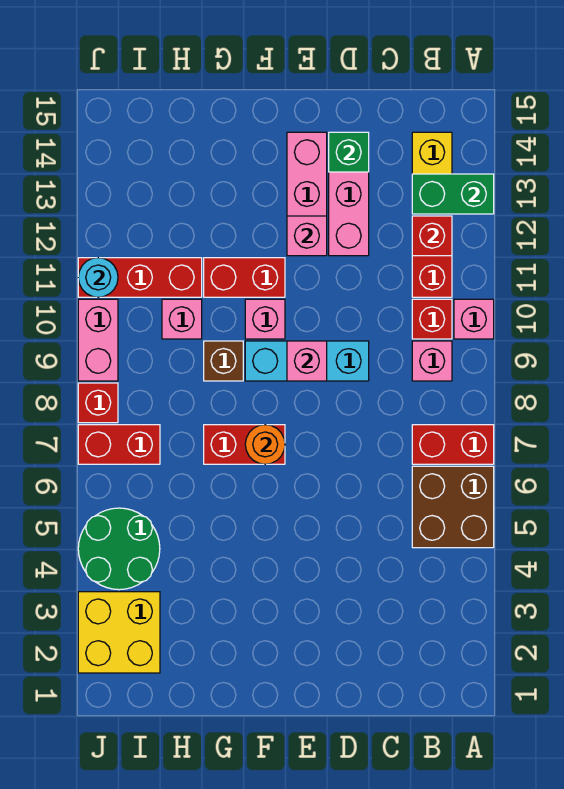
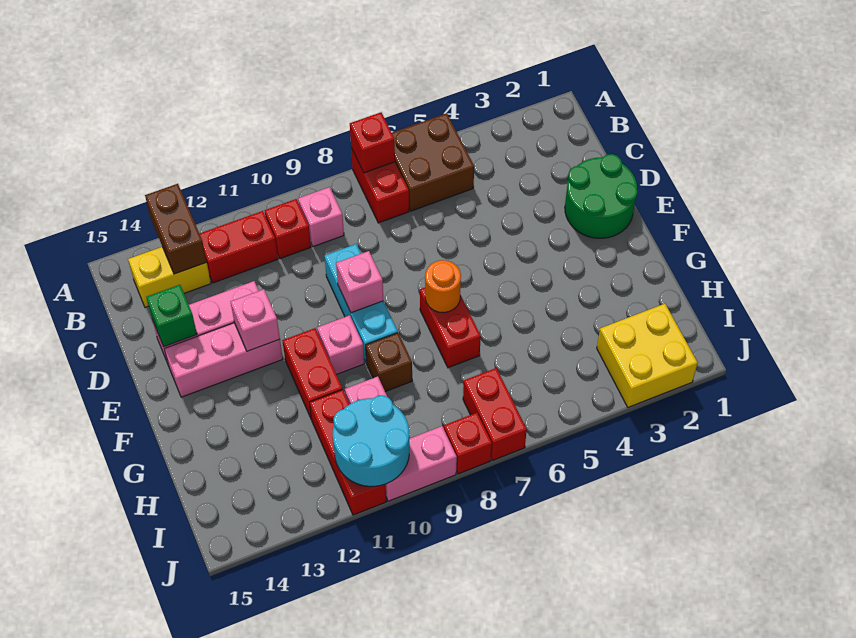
pink 1x1 brick [454,299,494,339] -> none
green 1x2 brick [412,174,494,214] -> brown 1x2 brick [145,184,207,274]
red 1x1 brick [412,216,452,256] -> red 1x1 brick moved to [350,112,395,173]
green 2x2 round brick [78,508,160,590] -> green 2x2 round brick moved to [565,154,637,238]
cyan 1x1 round brick [78,258,118,297] -> cyan 2x2 round brick [333,395,409,486]

